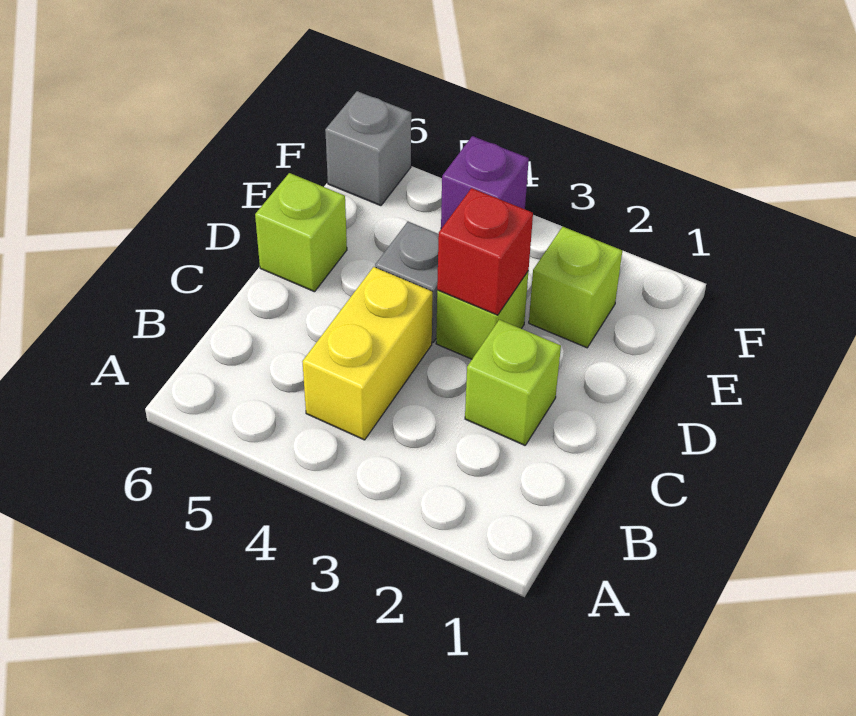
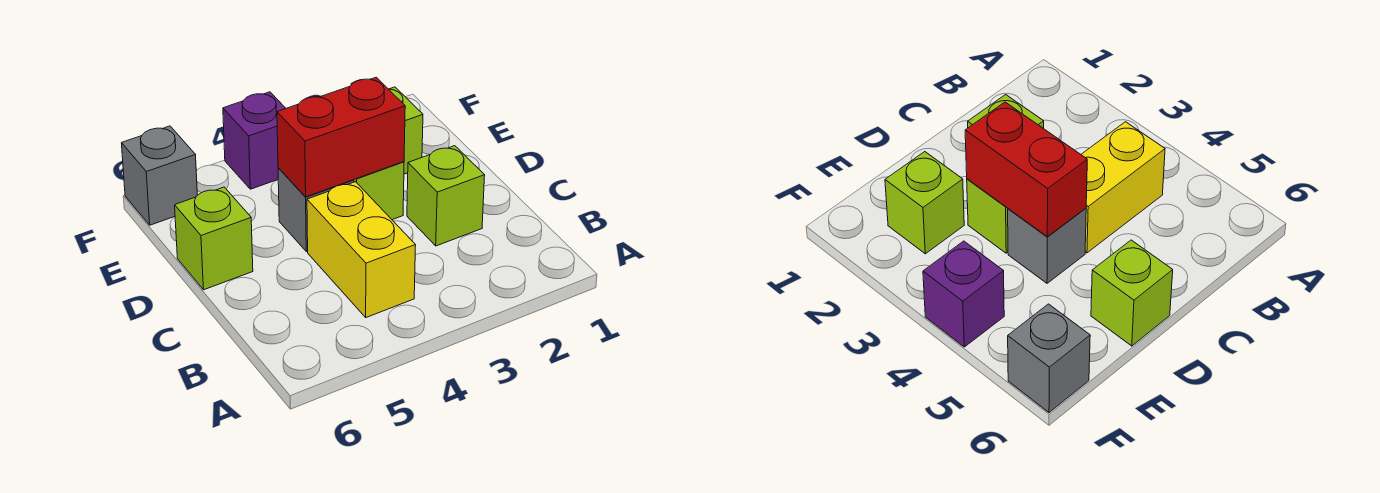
red 1x1 brick [437,188,533,315] -> red 1x2 brick [277,77,405,197]

